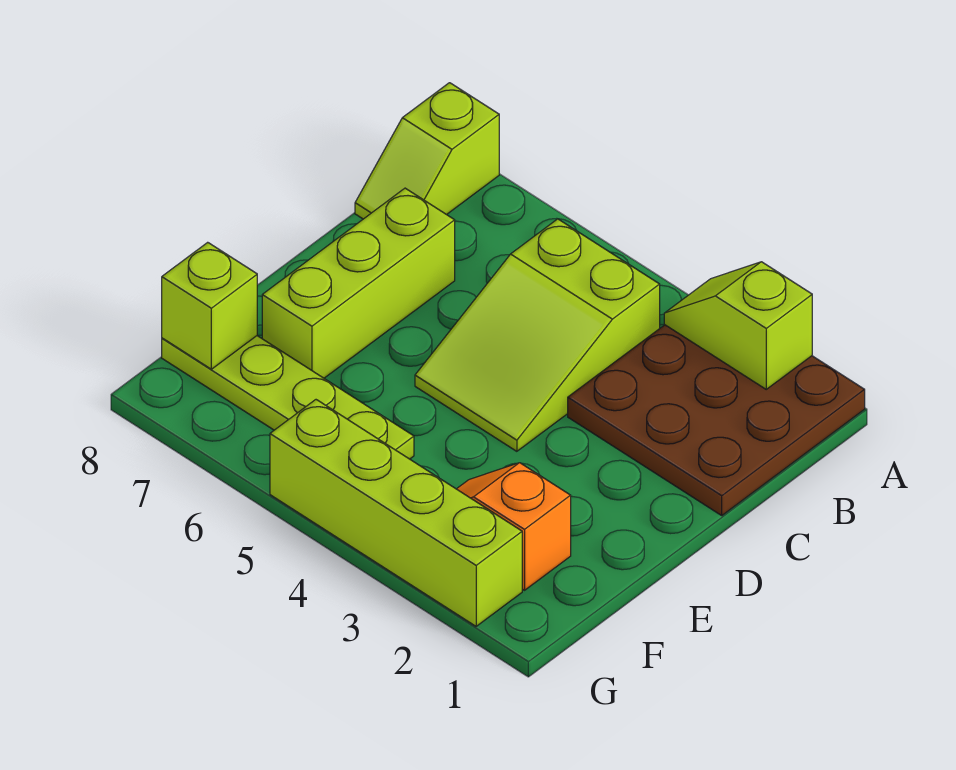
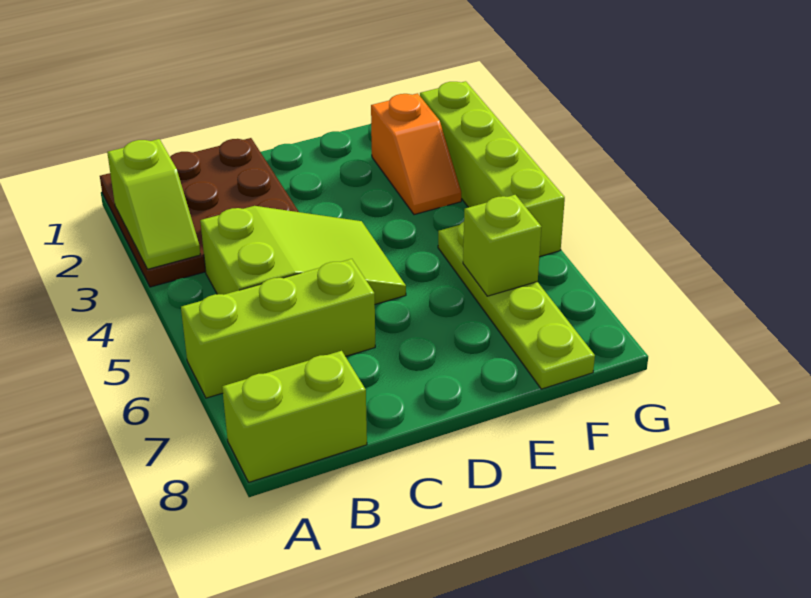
lime 1x2 slope [355,83,499,219] -> lime 1x2 brick [222,351,367,482]
lime 1x3 brick [262,188,455,378] -> lime 1x3 brick moved to [181,259,375,398]
lime 1x1 brick [162,242,257,369] -> lime 1x1 brick moved to [463,195,541,296]

